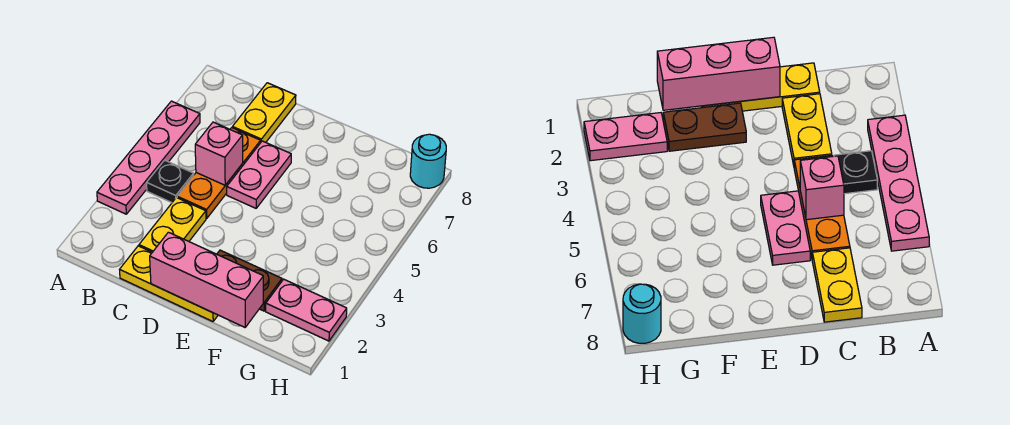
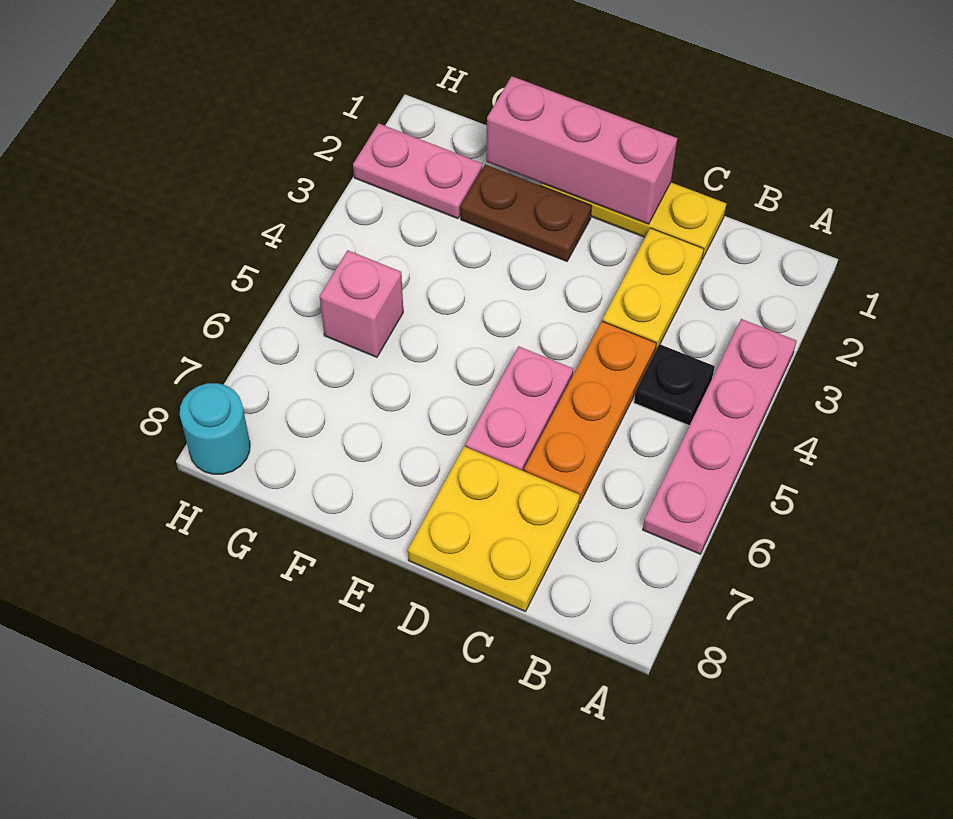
pink 1x1 brick [195,122,243,185] -> pink 1x1 brick moved to [320,250,403,357]
yellow 1x2 plate [232,83,296,142] -> yellow 2x2 plate [408,446,580,612]

